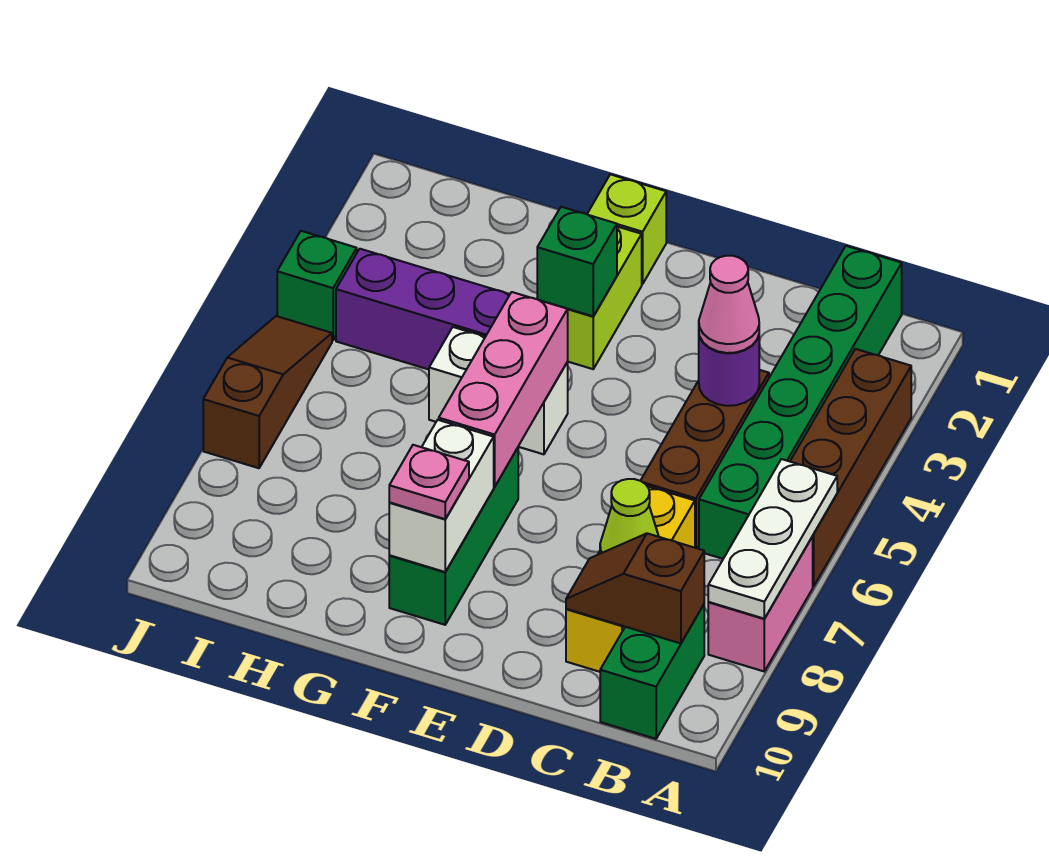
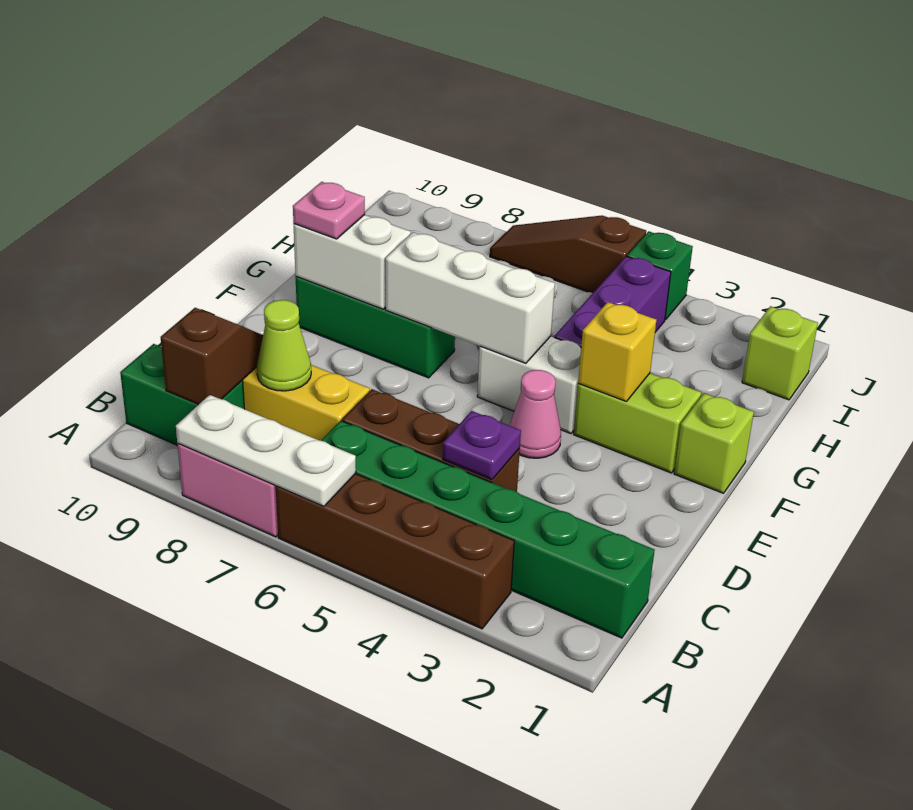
purple 1x1 round brick [699,336,759,406] -> purple 1x1 plate [443,411,521,480]
pink 1x1 cone [699,256,759,353] -> pink 1x1 cone moved to [510,370,561,458]
green 1x1 brick [537,207,617,316] -> yellow 1x1 brick [578,302,656,402]
white 1x2 brick [429,327,568,454] -> white 1x2 brick turned to [477,336,581,434]
pink 1x3 brick [439,292,568,487] -> white 1x3 brick [386,232,555,363]
none -> lime 1x1 brick [742,306,818,400]
brown 1x3 slope [203,316,332,468] -> brown 1x3 slope turned to [490,216,646,293]

